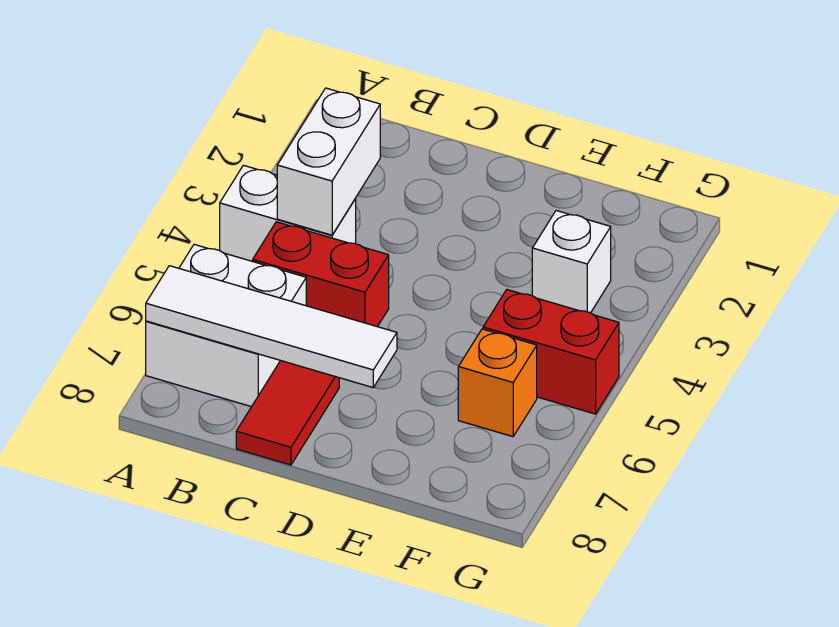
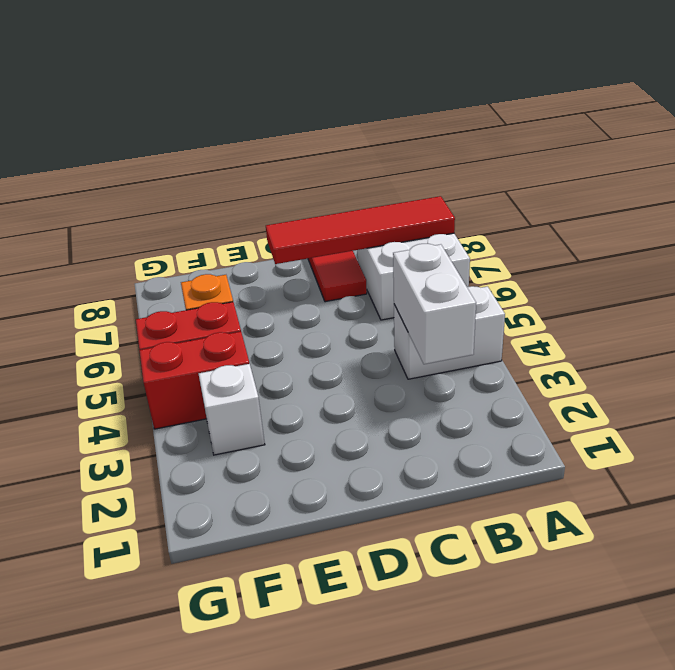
white 1x4 tile [146,266,397,387] -> red 1x4 tile [266,196,455,264]
red 1x2 brick [253,222,389,327] -> red 1x2 brick moved to [139,332,249,429]

